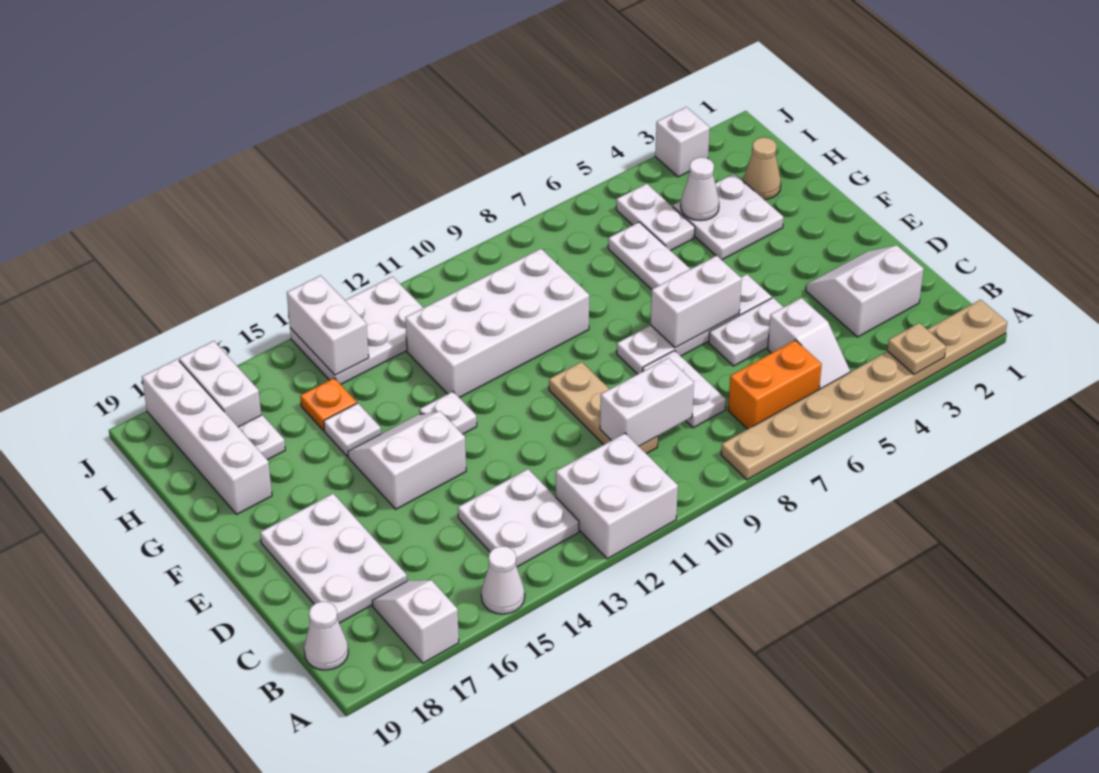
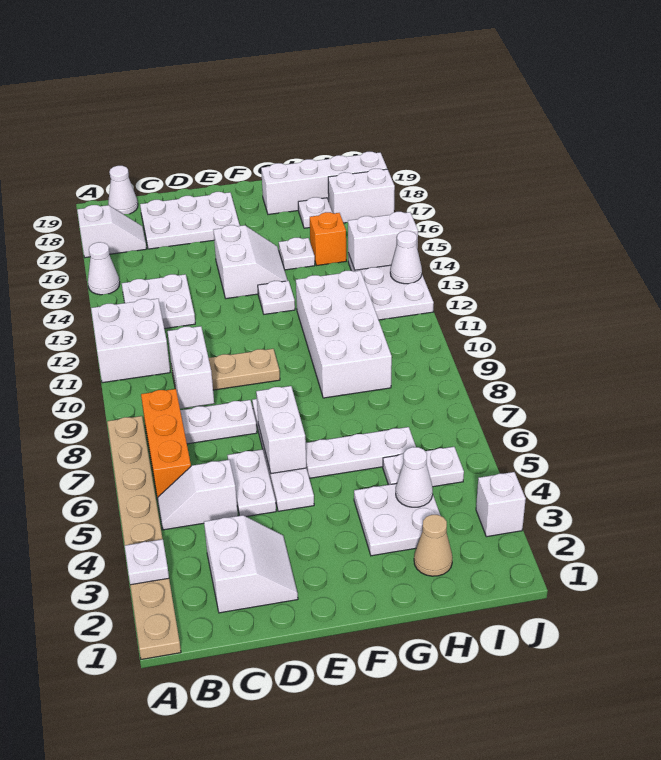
tan 1x1 plate [887,323,946,374] -> white 1x1 plate [125,539,169,585]
orange 1x2 brick [728,340,822,429] -> orange 1x3 brick [141,389,191,498]
orange 1x1 plate [300,378,357,431] -> orange 1x1 brick [310,212,346,265]
none -> white 1x1 cone [390,231,422,284]

